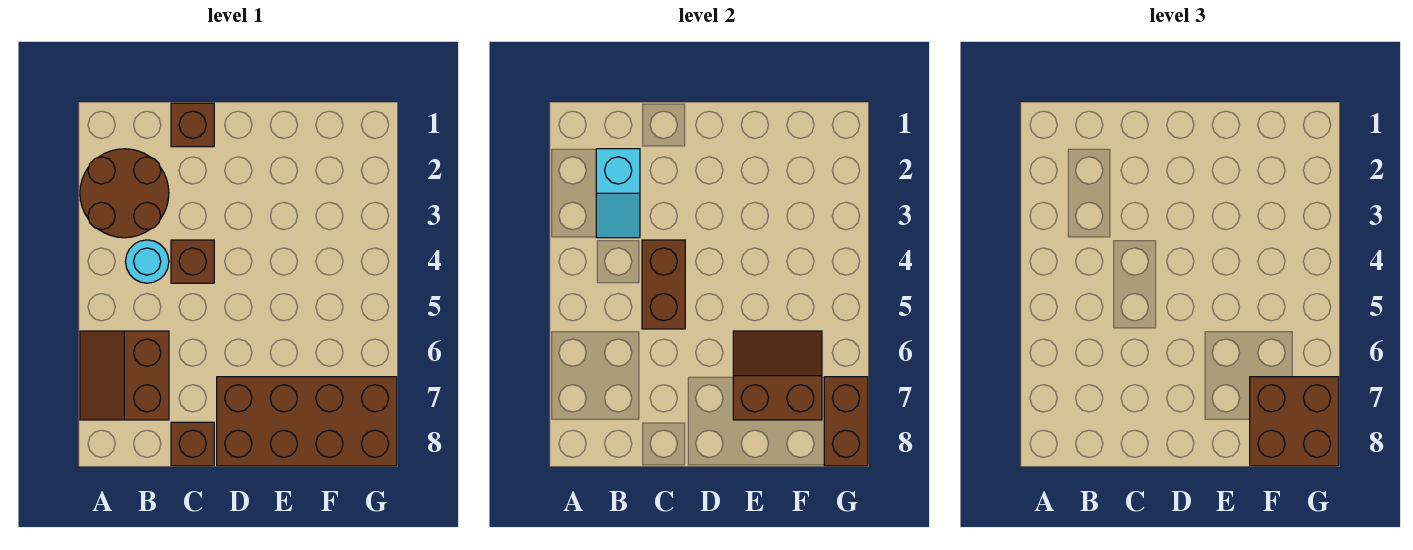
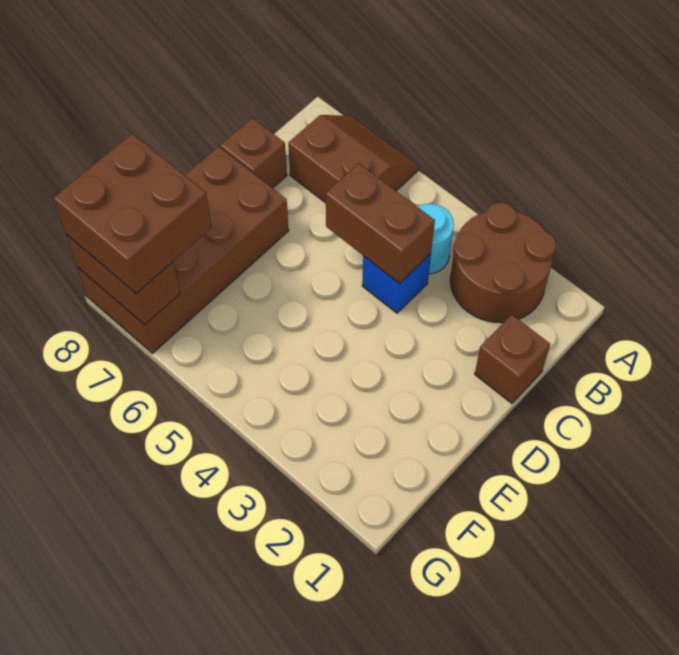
cyan 1x2 slope [596,149,640,238] -> none
brown 1x1 brick [171,240,214,283] -> blue 1x1 brick [362,254,431,313]
brown 2x2 slope [733,331,822,420] -> none

